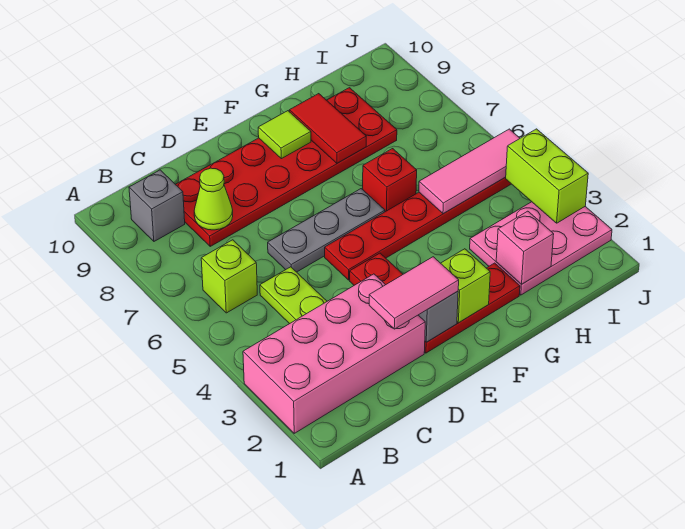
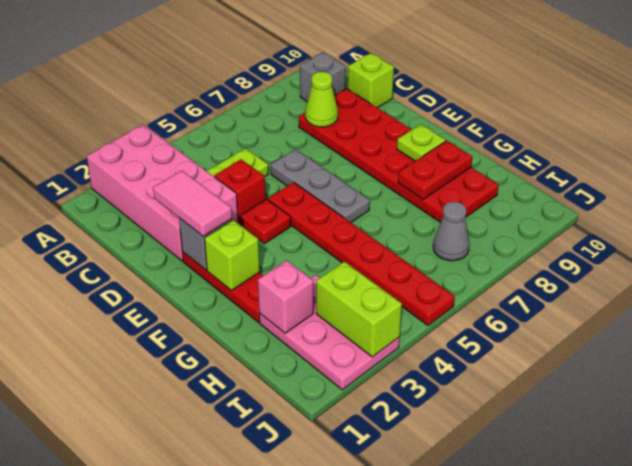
lime 1x1 brick [201,240,257,313] -> lime 1x1 brick moved to [348,53,394,107]
lime 1x1 tile [258,111,311,159] -> lime 1x1 plate [397,124,446,161]
red 1x1 brick [363,149,417,212] -> red 1x1 brick moved to [214,159,266,225]
red 1x2 tile [289,94,366,163] -> red 1x2 plate [398,141,472,199]
pink 1x3 tile [419,129,520,214] -> none
none -> grey 1x1 cone [433,202,470,261]
lime 1x2 brick [506,129,588,223] -> lime 1x2 brick turned to [316,261,402,357]

